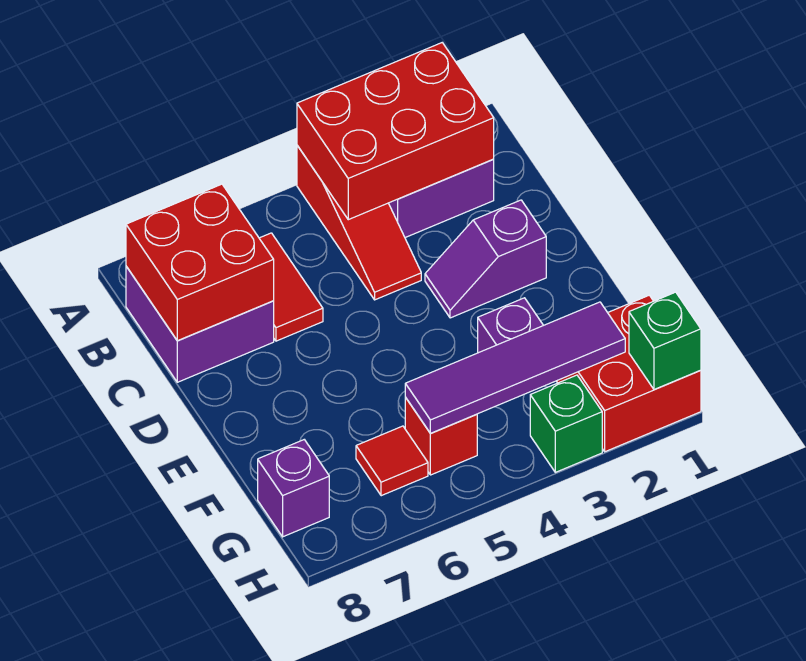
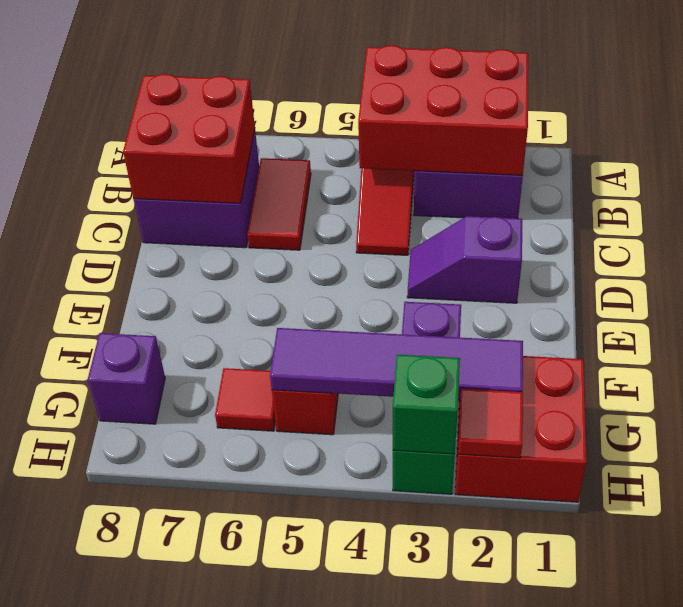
green 1x1 brick [629,292,701,389] -> green 1x1 brick moved to [393,355,460,454]
none -> red 1x1 tile [458,389,523,458]

